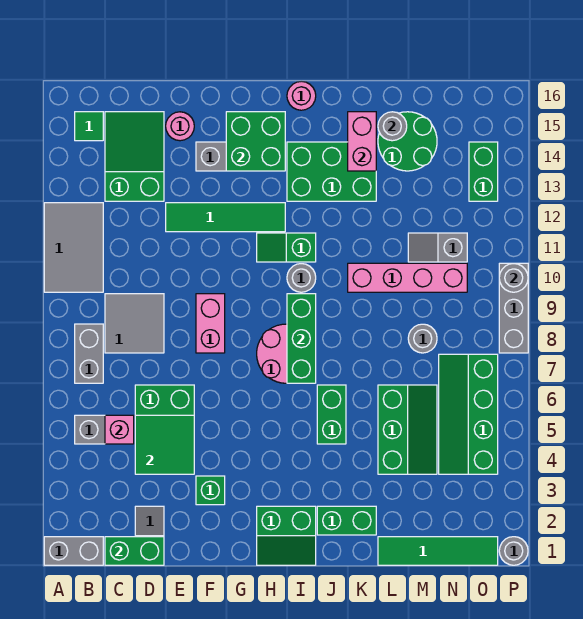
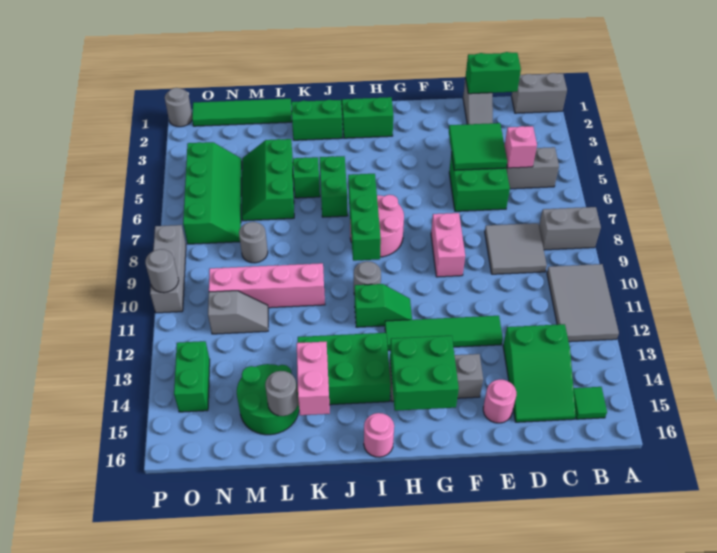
grey 1x2 brick [75,324,103,383] -> grey 1x2 brick turned to [539,207,601,250]
green 1x1 brick [196,476,225,505] -> green 1x1 brick moved to [293,157,320,198]

